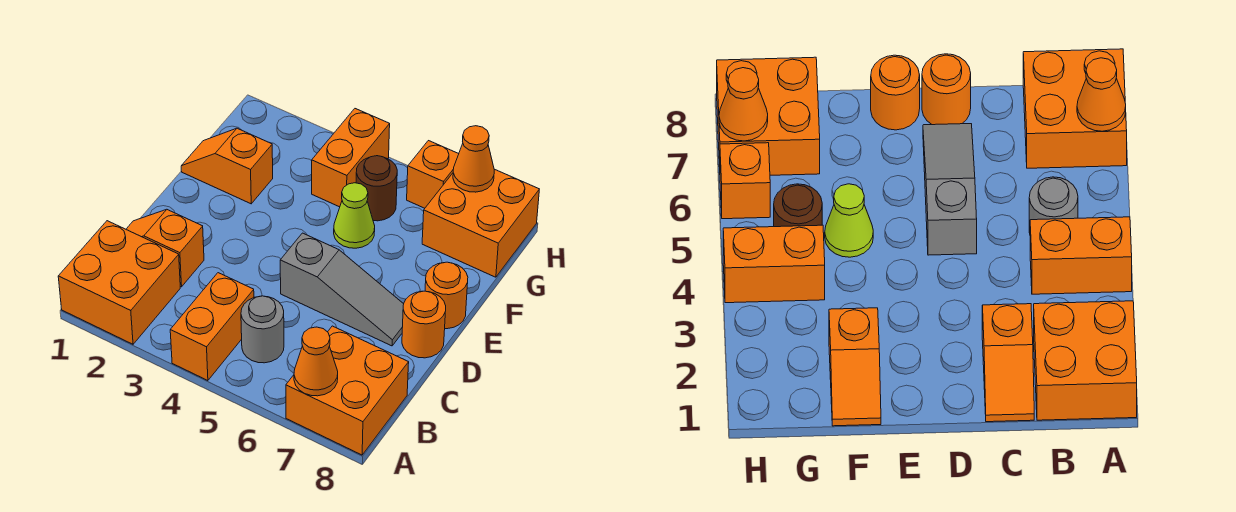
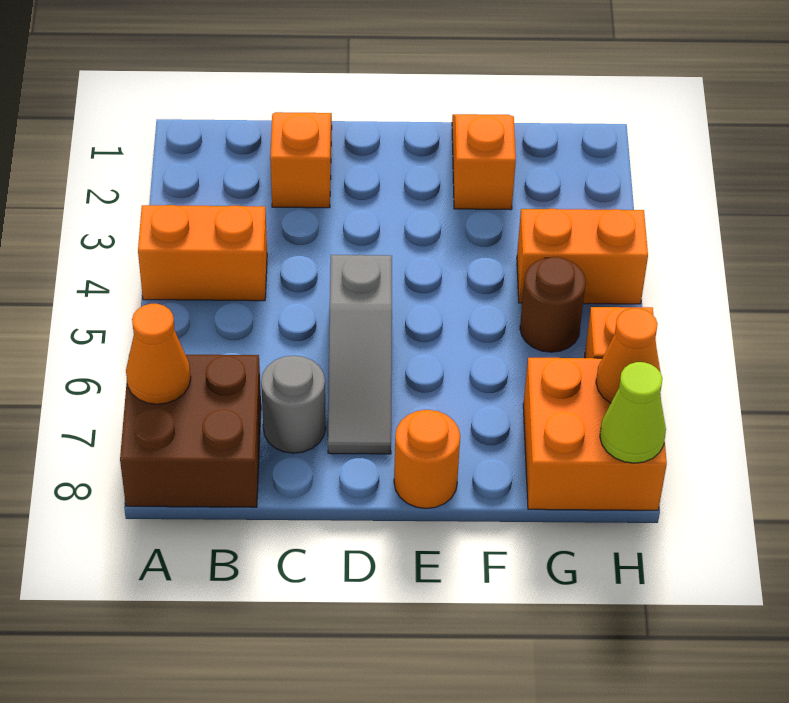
orange 2x2 brick [58,221,180,344] -> none
orange 2x2 brick [286,326,409,455] -> brown 2x2 brick [120,355,261,507]
grey 1x1 round brick [241,296,284,363] -> grey 1x1 round brick moved to [261,356,325,453]
orange 1x1 round brick [402,291,446,358] -> none
lime 1x1 cone [334,183,375,248] -> lime 1x1 cone moved to [600,362,666,463]

